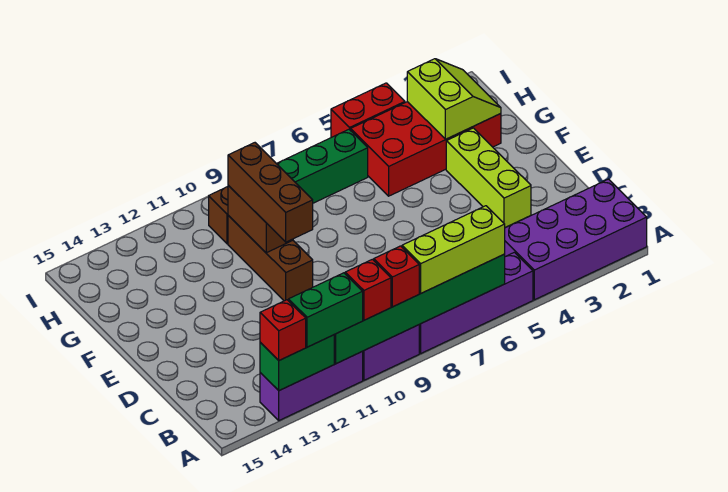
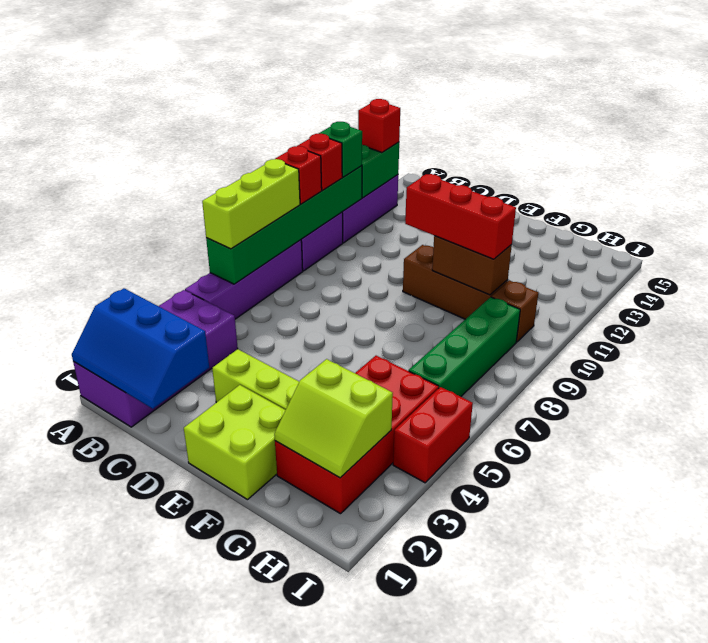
none -> blue 2x3 slope [72,288,209,409]
green 1x2 brick [289,273,363,347] -> green 1x1 brick [319,122,362,177]
none -> lime 2x2 brick [184,385,285,500]
brown 1x3 brick [228,143,313,242] -> red 1x3 brick [405,174,516,259]

